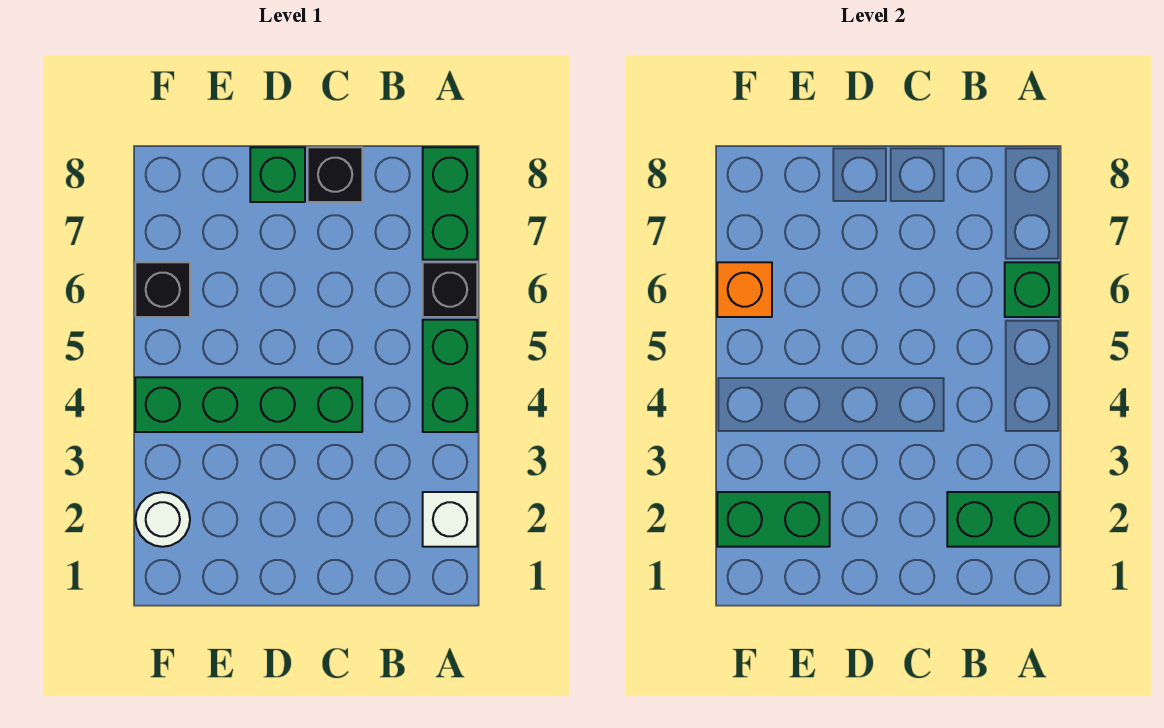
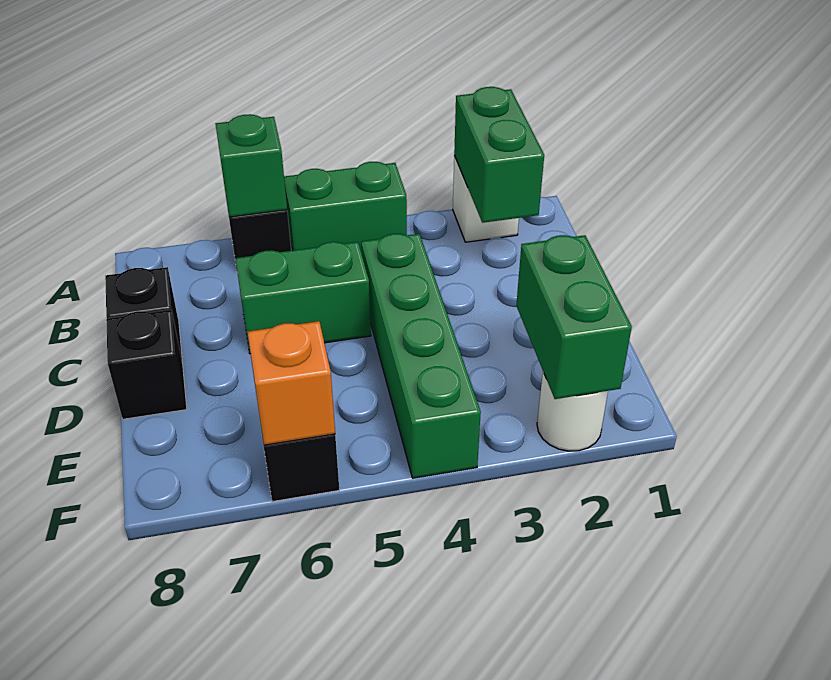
green 1x2 brick [423,147,477,260] -> green 1x2 brick moved to [236,242,371,354]
green 1x1 brick [250,147,305,202] -> black 1x1 brick [106,310,187,419]

